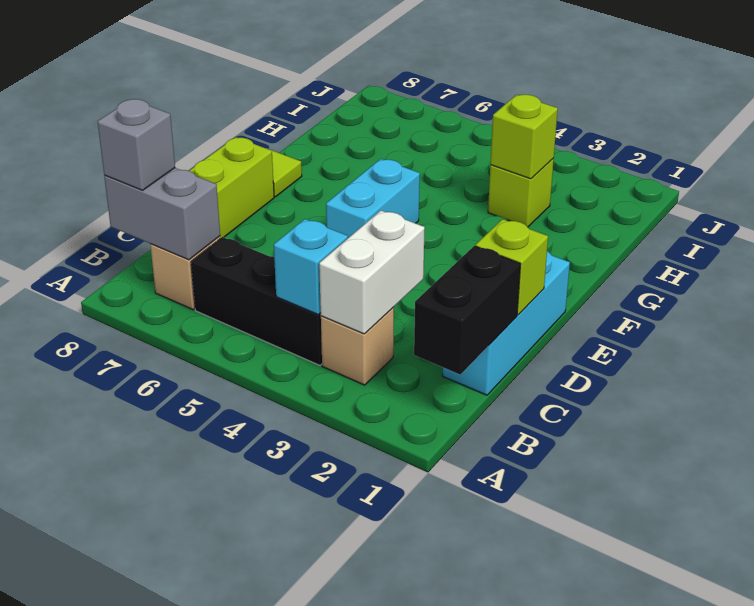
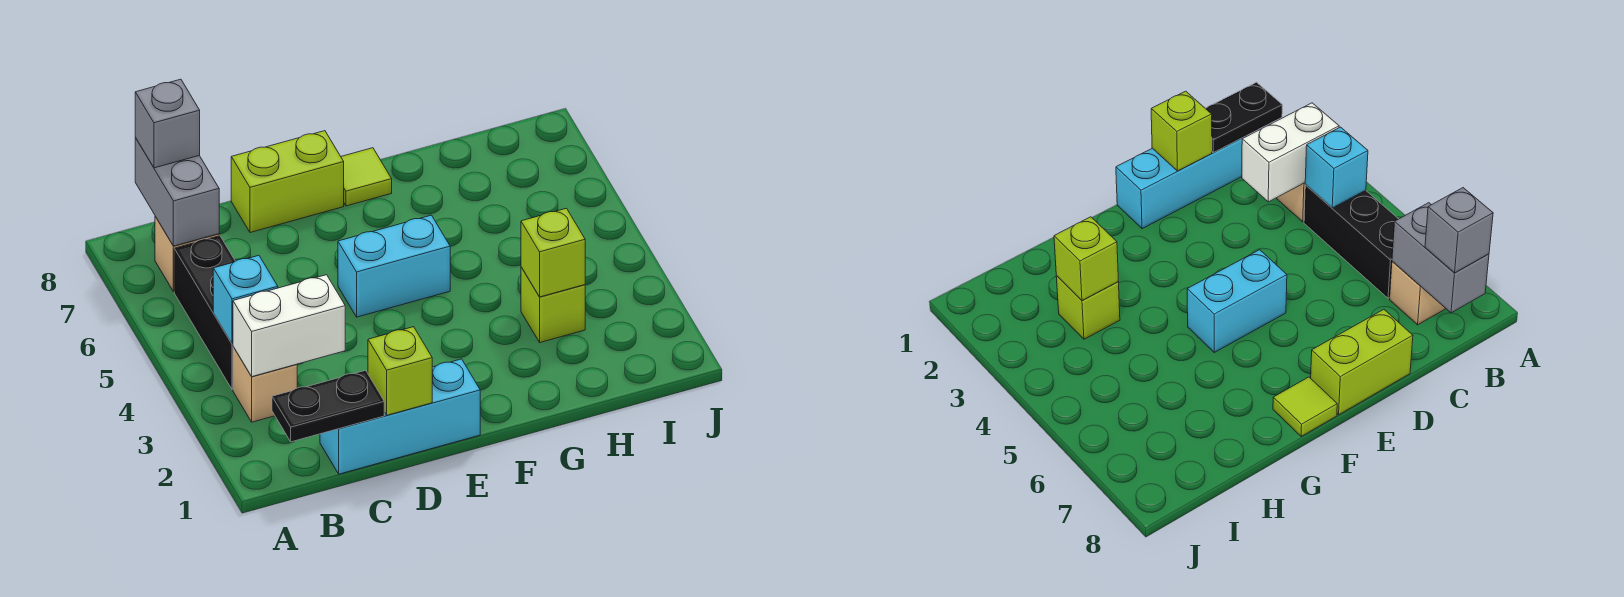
black 1x2 brick [414,246,520,374] -> black 1x2 plate [272,370,384,442]

